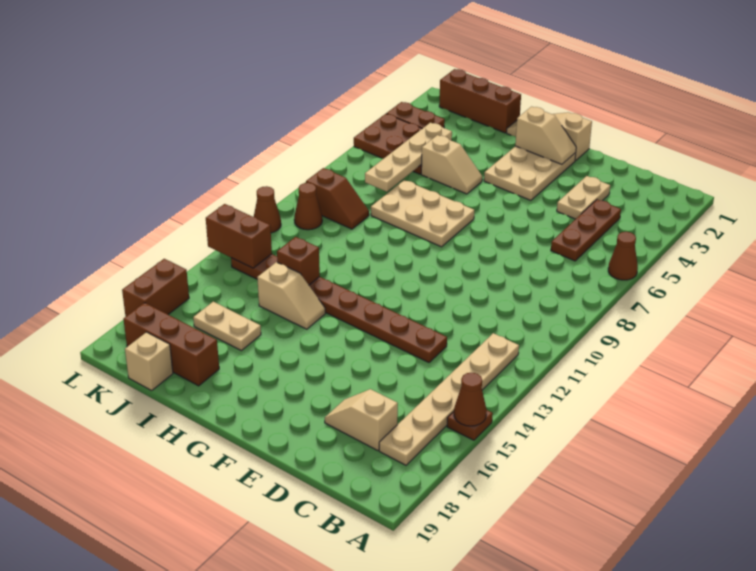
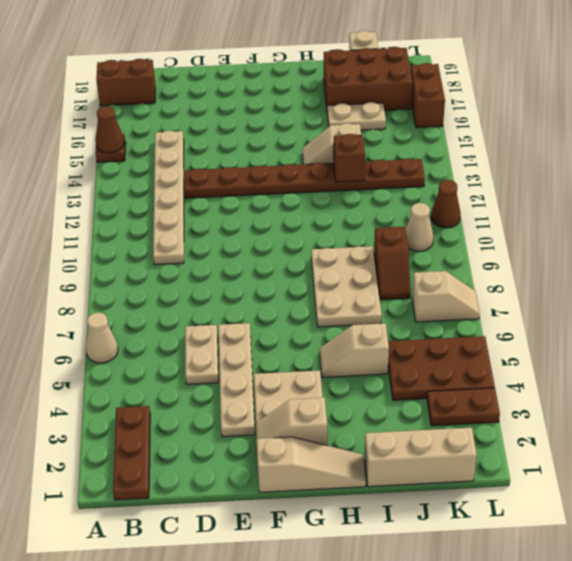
brown 1x1 cone [608,232,638,280] -> tan 1x1 cone [86,312,118,363]
tan 1x6 plate [379,333,519,465] -> tan 1x6 plate moved to [153,131,184,265]
brown 1x3 plate [551,200,621,261] -> brown 1x3 plate moved to [113,406,150,500]
tan 1x2 slope [325,389,398,451] -> tan 1x2 slope moved to [412,271,480,322]
tan 1x2 plate [557,176,610,219] -> tan 1x2 plate moved to [185,325,219,384]
tan 2x3 plate [371,180,474,247] -> tan 2x3 plate turned to [311,246,382,327]
brown 1x3 brick [439,69,521,133] -> tan 1x3 brick [365,427,477,487]
brown 1x3 brick [123,303,219,386] -> brown 2x3 brick [324,47,413,110]
tan 1x4 plate [365,123,452,192] -> tan 1x4 plate moved to [218,323,255,437]
brown 1x2 slope [306,168,369,229] -> brown 1x2 slope turned to [374,227,411,300]
brown 1x1 cone [294,183,322,230] -> tan 1x1 cone [406,203,433,251]
brown 1x2 brick [206,204,272,268] -> brown 1x2 brick moved to [96,59,155,106]

